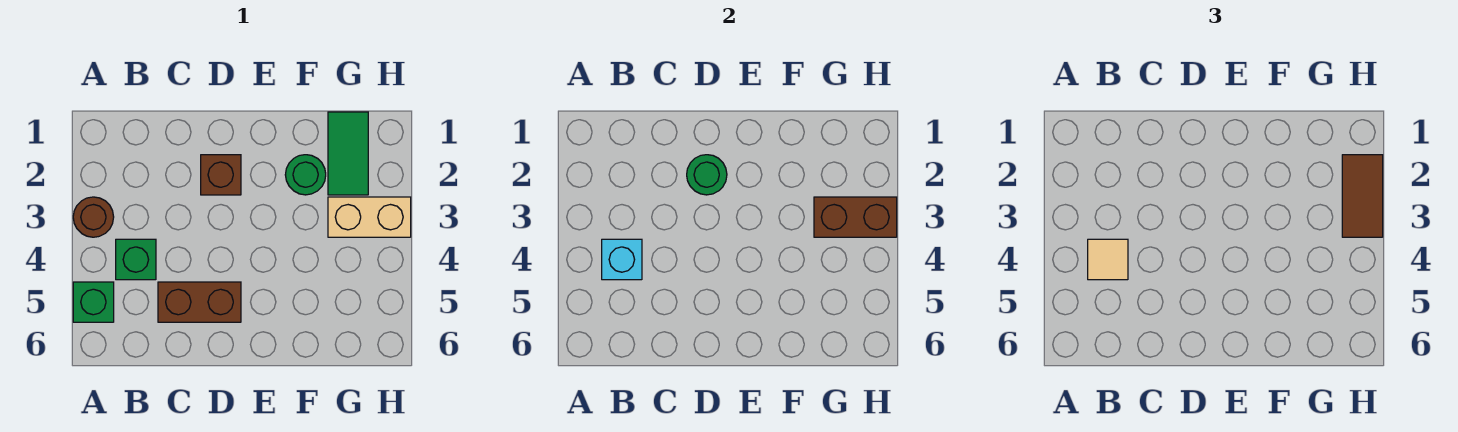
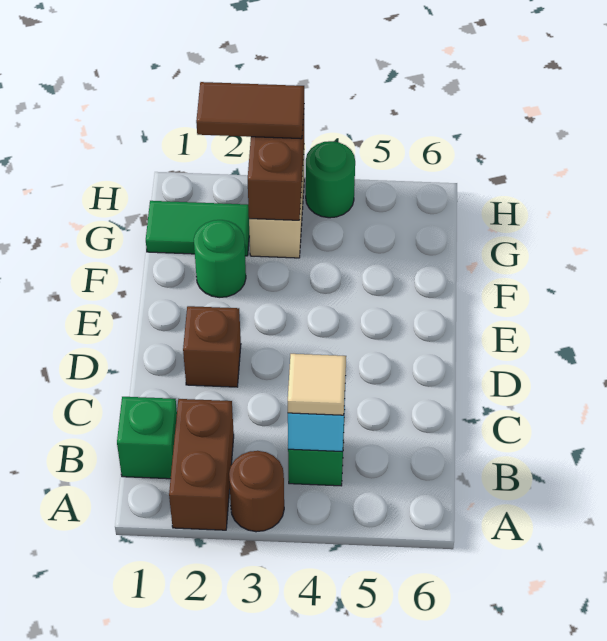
green 1x1 brick [73,282,114,322] -> green 1x1 brick moved to [117,397,177,479]
brown 1x2 brick [158,282,241,322] -> brown 1x2 brick moved to [169,399,234,530]
green 1x1 round brick [687,155,727,195] -> green 1x1 round brick moved to [306,141,355,218]

